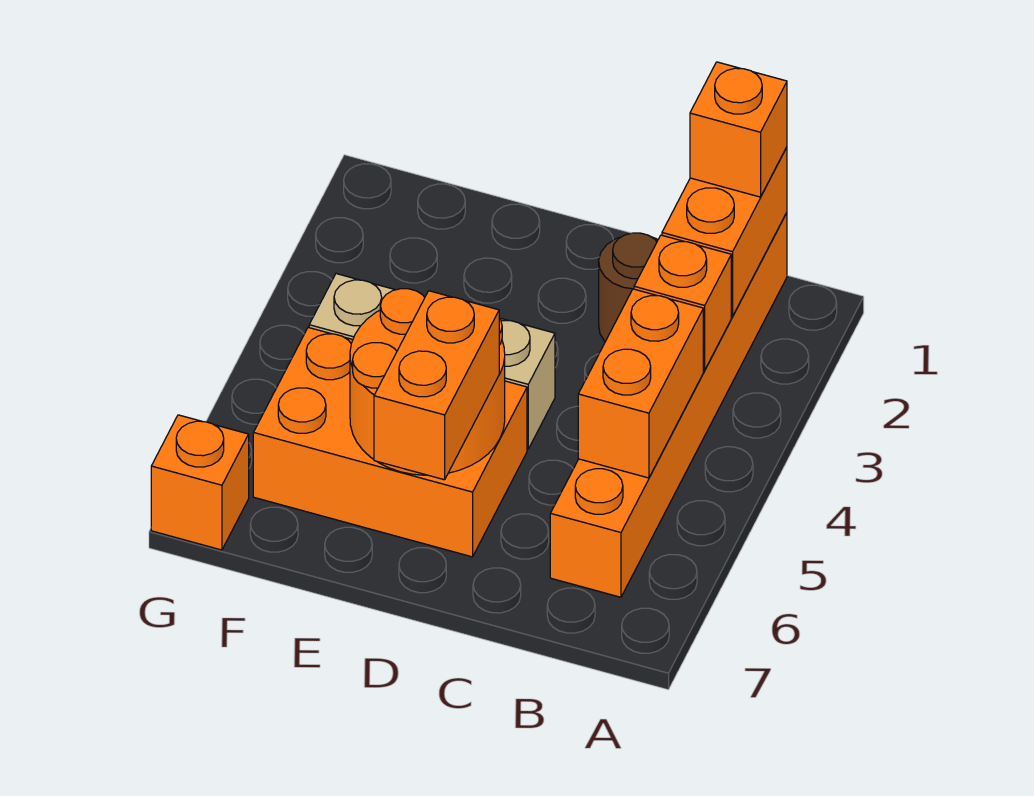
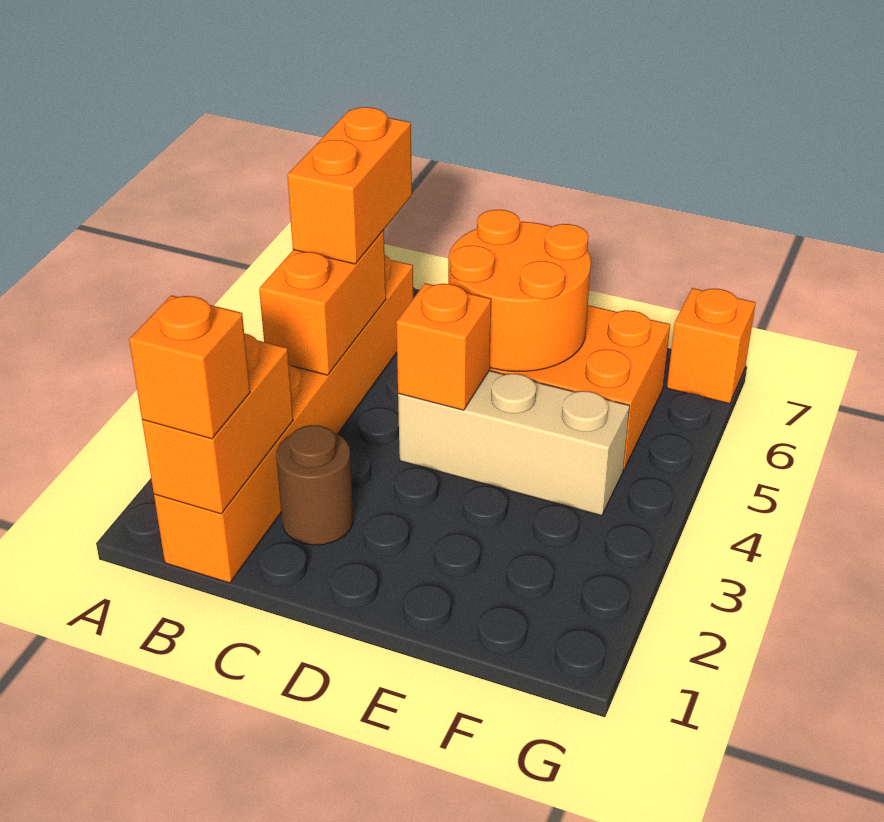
orange 1x1 brick [634,235,731,370] -> orange 1x1 brick moved to [396,283,491,410]
orange 1x2 brick [374,291,499,480] -> orange 1x2 brick moved to [287,107,412,264]

